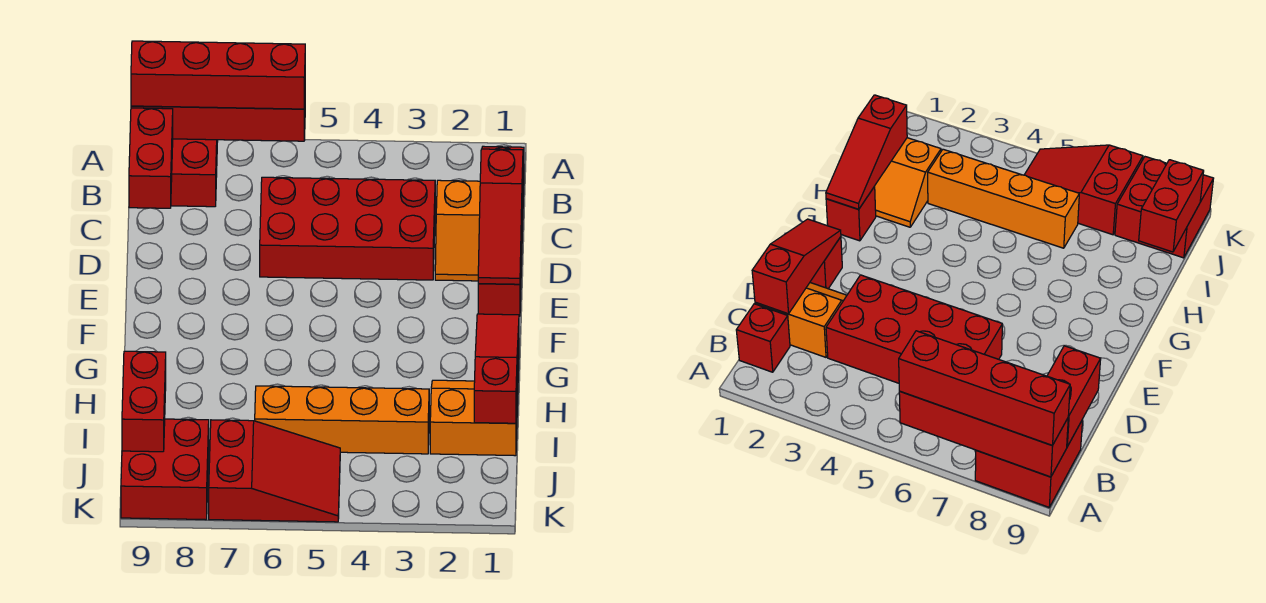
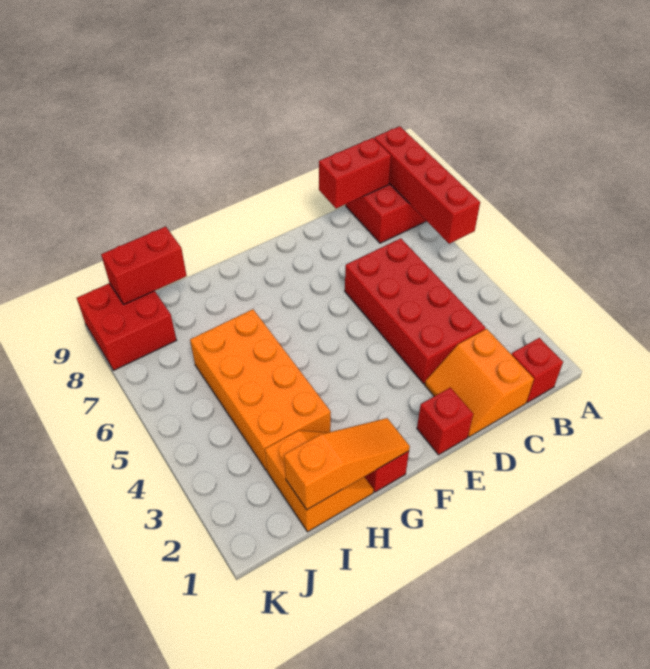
red 1x4 brick [131,41,305,109] -> none
red 1x3 slope [478,149,523,284] -> none
red 1x3 slope [474,314,519,423] -> orange 1x3 slope [284,418,410,510]
orange 1x4 brick [255,386,429,454] -> orange 2x4 brick [190,309,331,471]
red 2x3 slope [209,420,340,522] -> none

